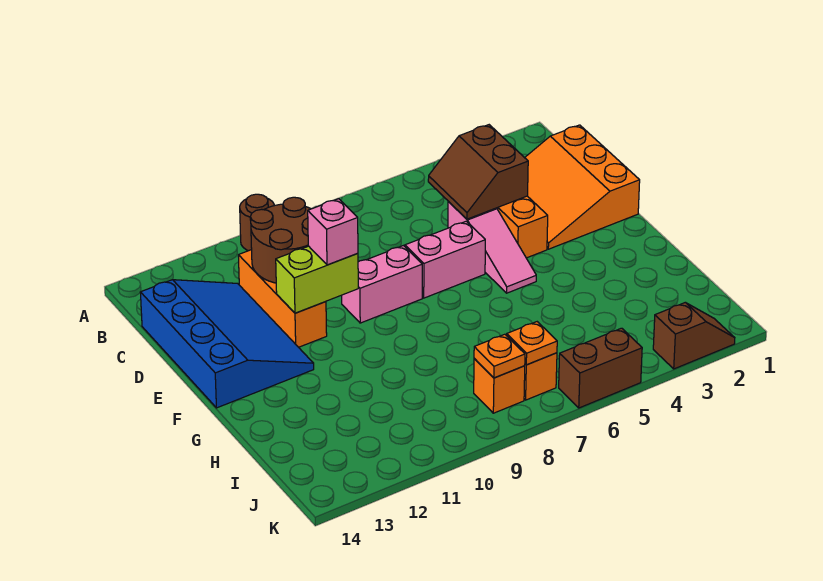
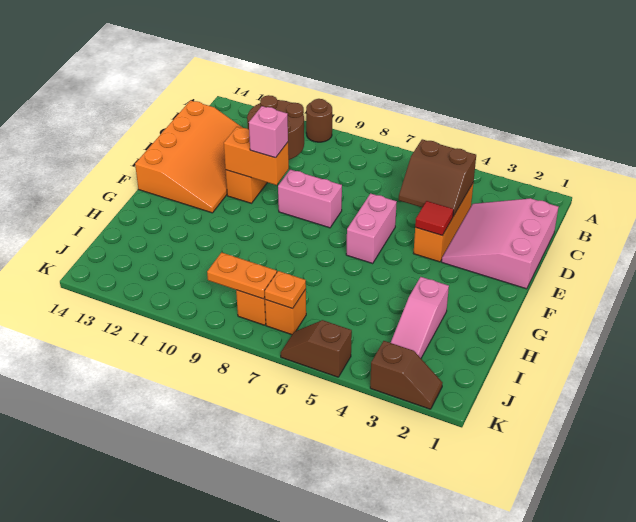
orange 3x3 slope [525,125,640,249] -> pink 3x3 slope [442,198,559,289]
brown 2x2 slope [428,125,528,219] -> brown 2x2 slope turned to [399,139,476,216]
blue 3x4 slope [140,280,314,408] -> orange 3x4 slope [135,100,243,213]
pink 1x3 slope [448,202,536,293] -> pink 1x3 slope moved to [391,277,449,358]
none -> red 1x1 tile [415,201,454,235]
pink 1x2 brick [405,221,485,298] -> pink 1x2 brick turned to [346,193,397,263]
lime 1x2 brick [276,246,358,313] -> orange 1x2 brick [224,127,289,185]
orange 1x1 plate [474,334,525,378] -> orange 1x2 plate [207,253,277,299]
brown 1x2 brick [559,328,642,408] -> brown 1x2 slope [281,320,352,377]

